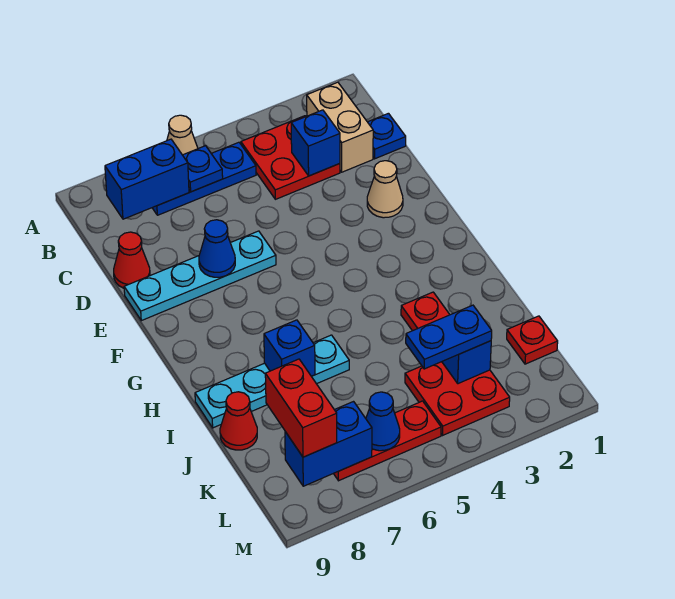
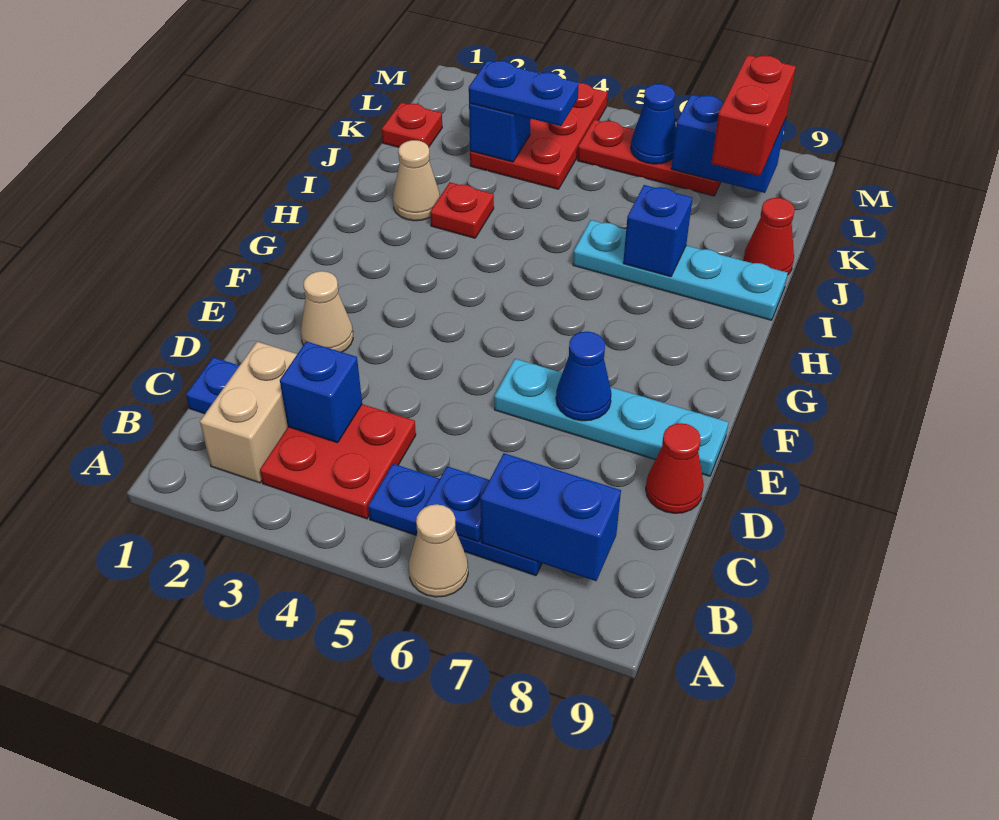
none -> tan 1x1 cone [393,140,440,221]
red 2x2 plate [405,362,510,435] -> red 2x3 plate [470,83,607,189]

